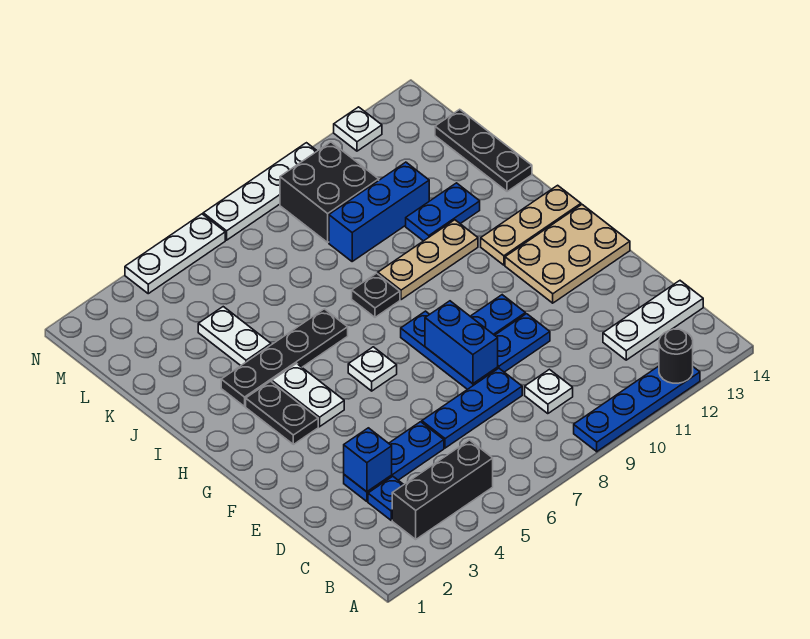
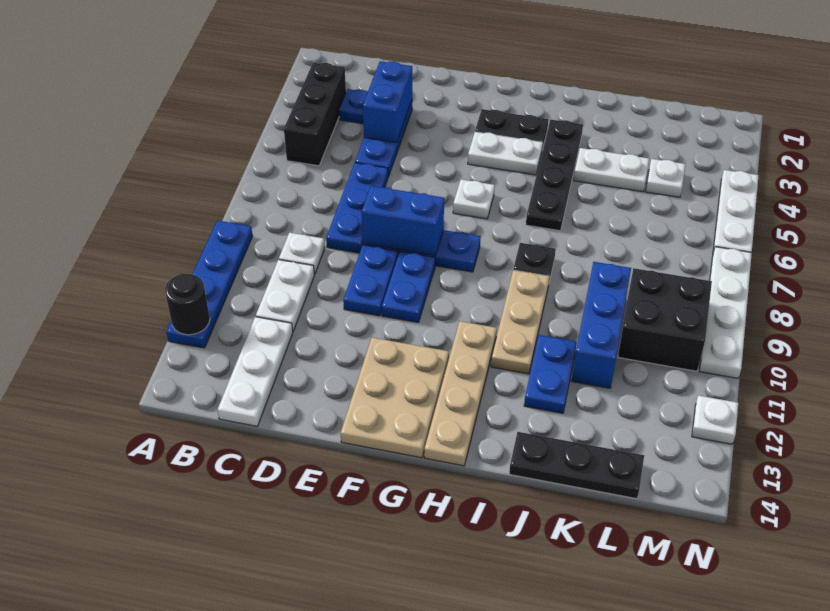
none -> white 1x2 plate [256,260,314,331]
blue 1x1 brick [344,428,392,492] -> blue 1x2 brick [363,61,412,142]
tan 1x3 plate [481,185,581,265] -> tan 1x4 plate [424,321,497,466]
none -> white 1x1 plate [646,159,685,197]

